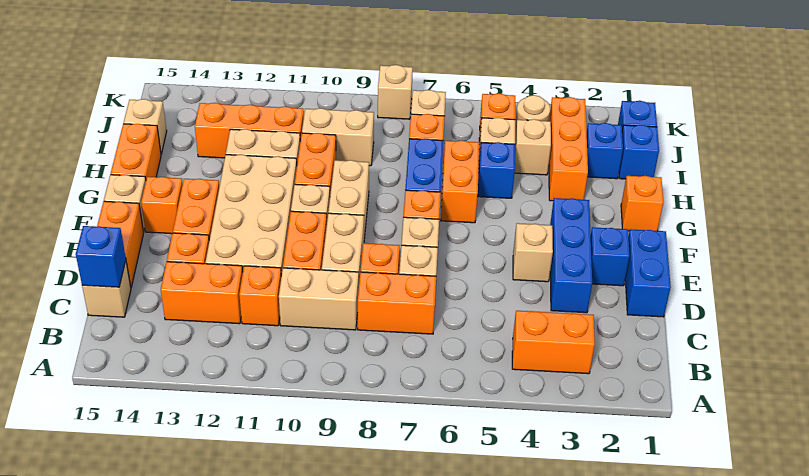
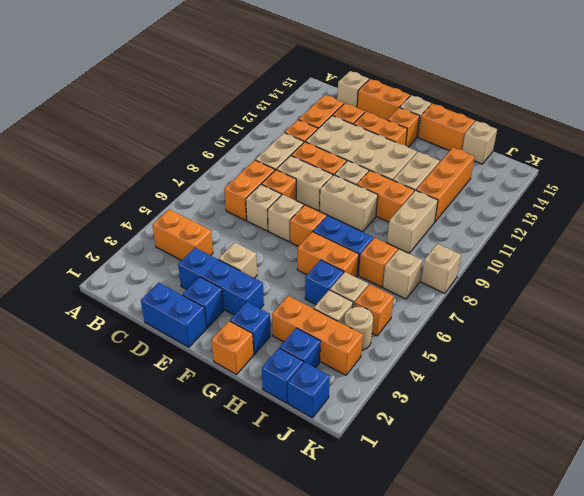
orange 1x2 brick [512,311,595,374] -> orange 1x2 brick turned to [152,209,213,260]
blue 1x1 brick [76,226,126,287] -> blue 1x1 brick moved to [230,302,271,354]

